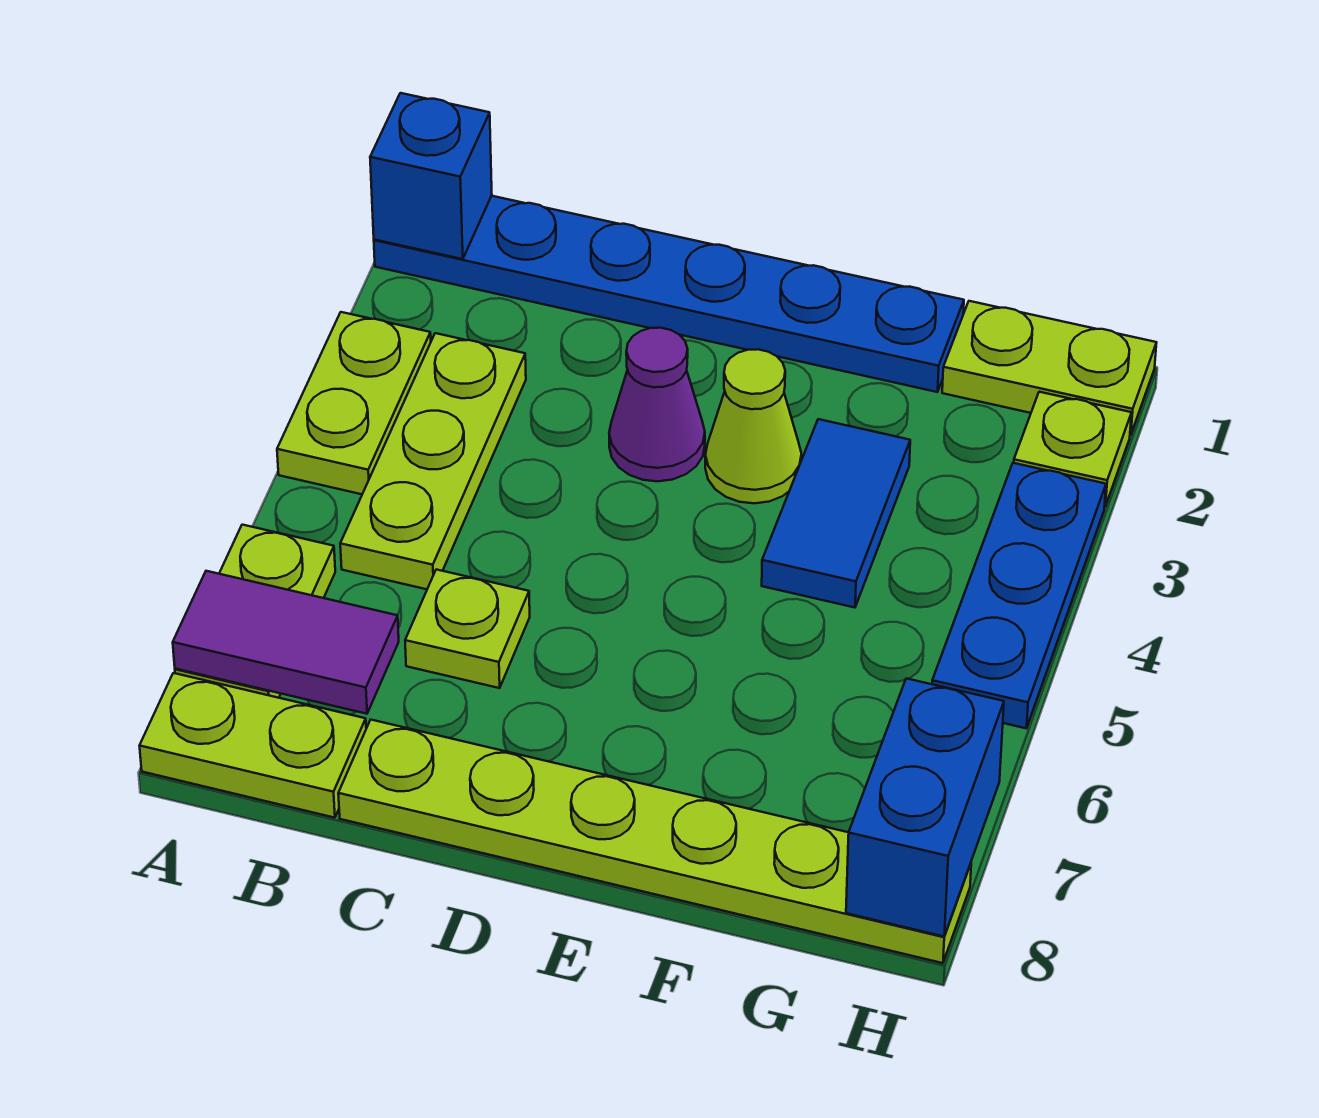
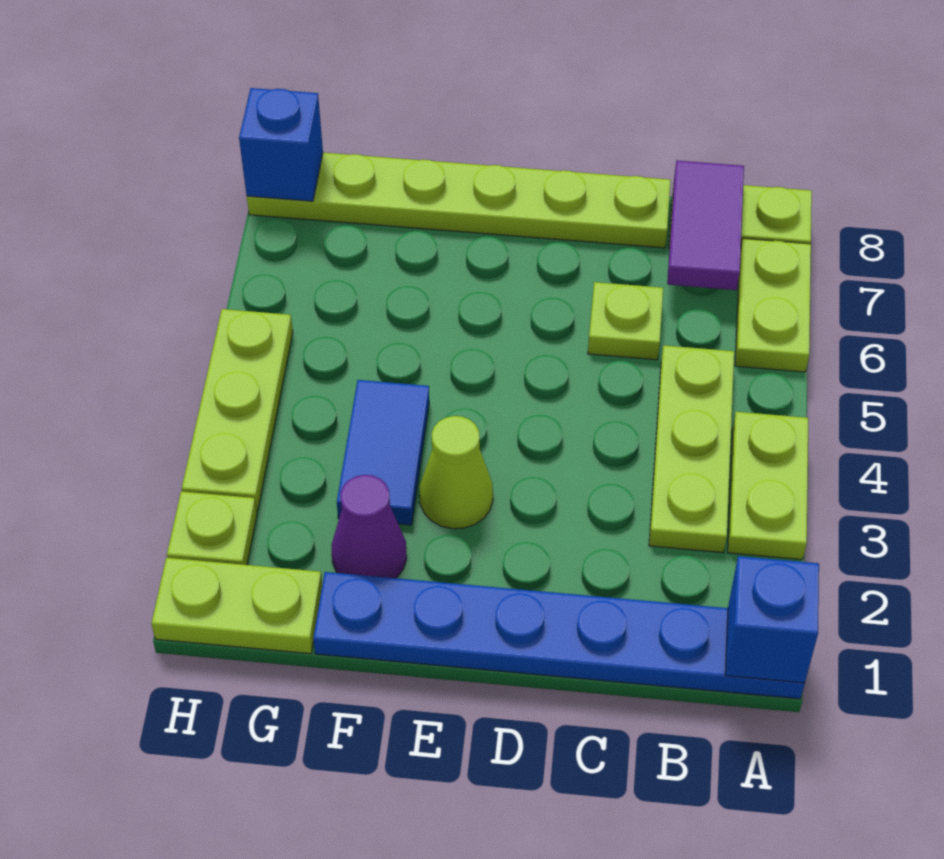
purple 1x2 tile [173,571,399,714] -> purple 1x2 tile turned to [667,161,744,290]
purple 1x1 cone [609,328,705,481] -> purple 1x1 cone moved to [332,475,407,578]
blue 1x3 plate [932,463,1106,728] -> lime 1x3 plate [182,309,293,511]
blue 1x2 brick [846,678,1004,936] -> blue 1x1 brick [239,88,323,201]

